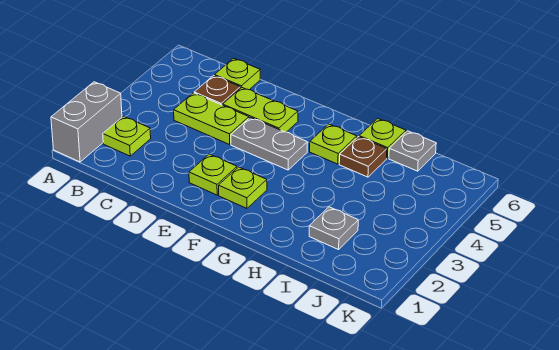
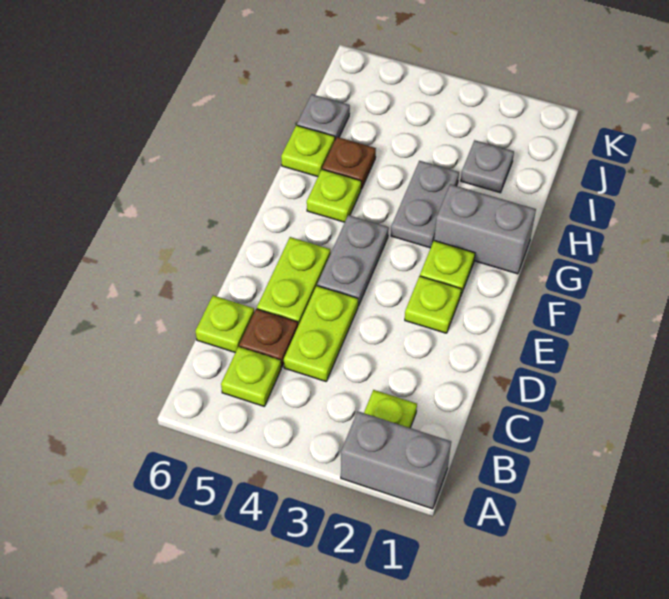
none -> lime 1x1 plate [221,347,281,406]
none -> grey 1x2 brick [434,184,536,274]
none -> grey 1x2 plate [391,161,459,248]

